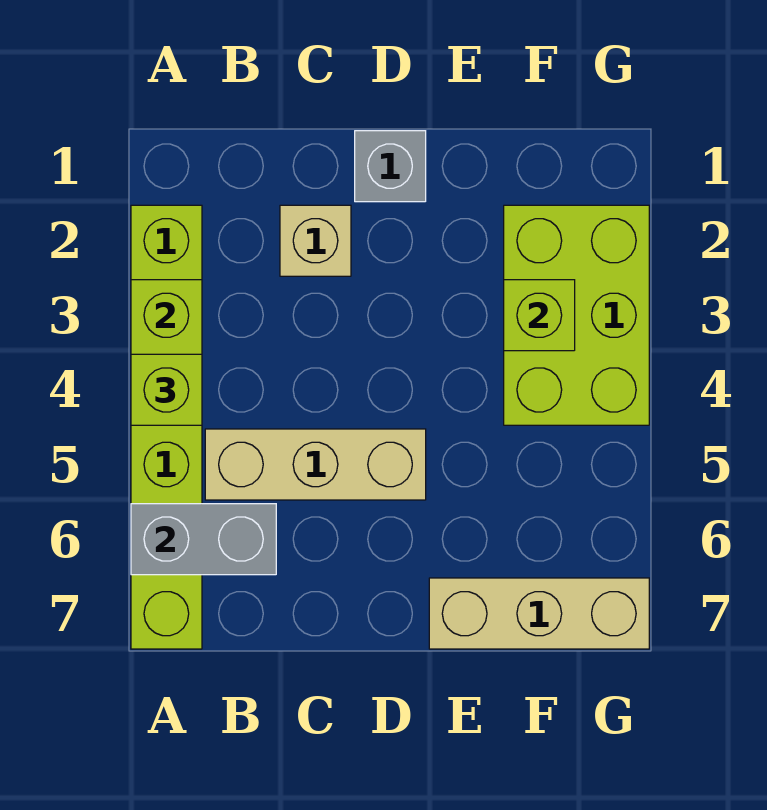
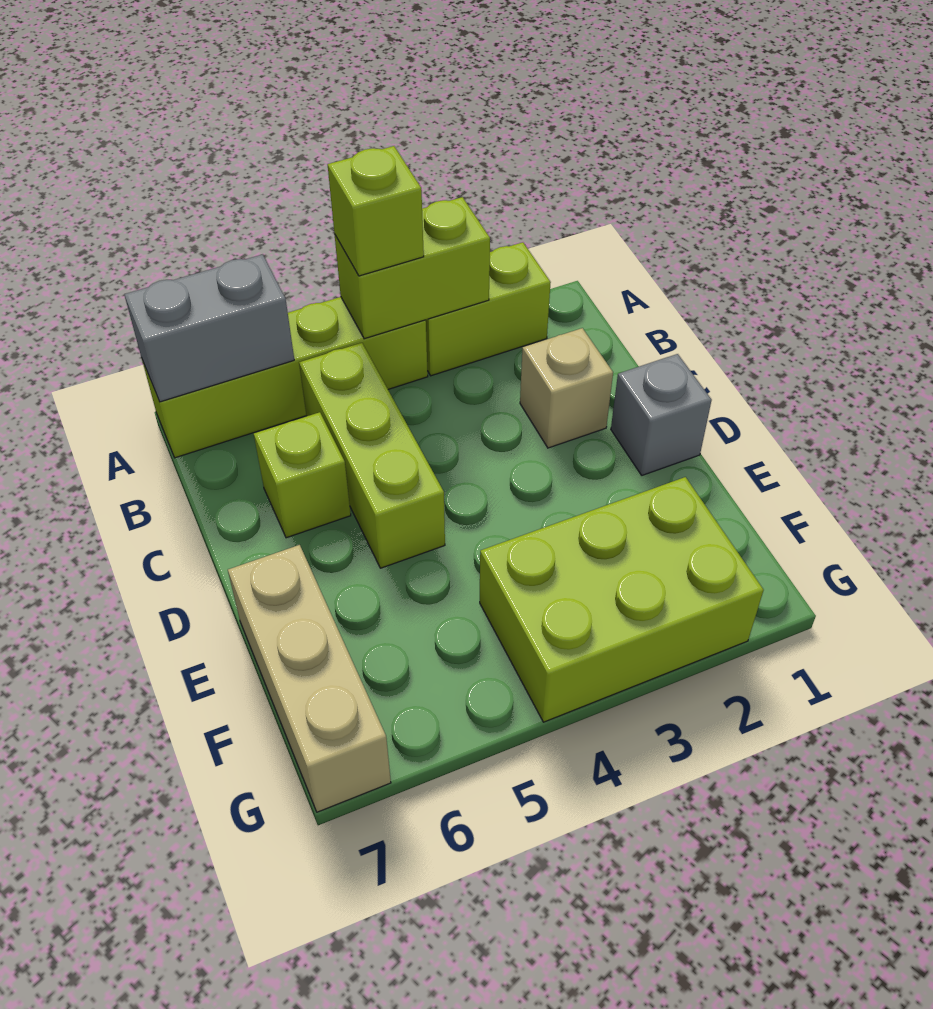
grey 1x2 brick [131,504,276,575] -> grey 1x2 brick turned to [124,254,294,402]
tan 1x3 brick [205,429,426,500] -> lime 1x3 brick [299,343,445,568]
lime 1x1 brick [504,280,575,351] -> lime 1x1 brick moved to [254,412,351,538]

